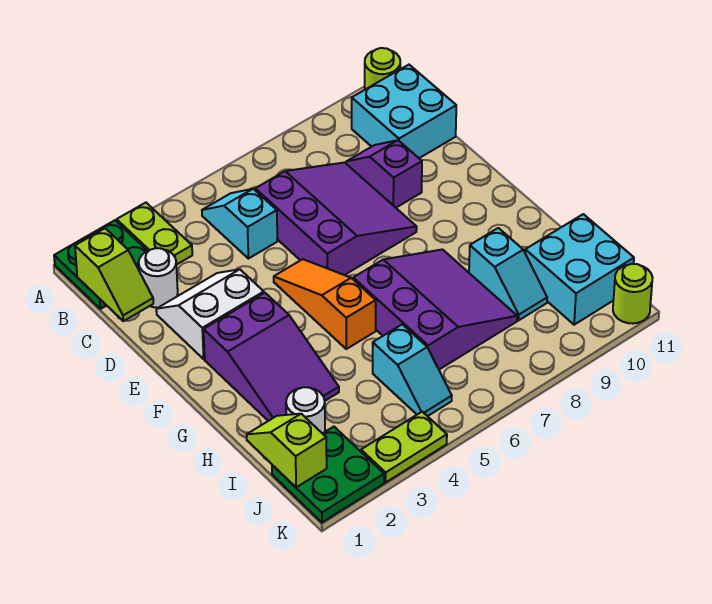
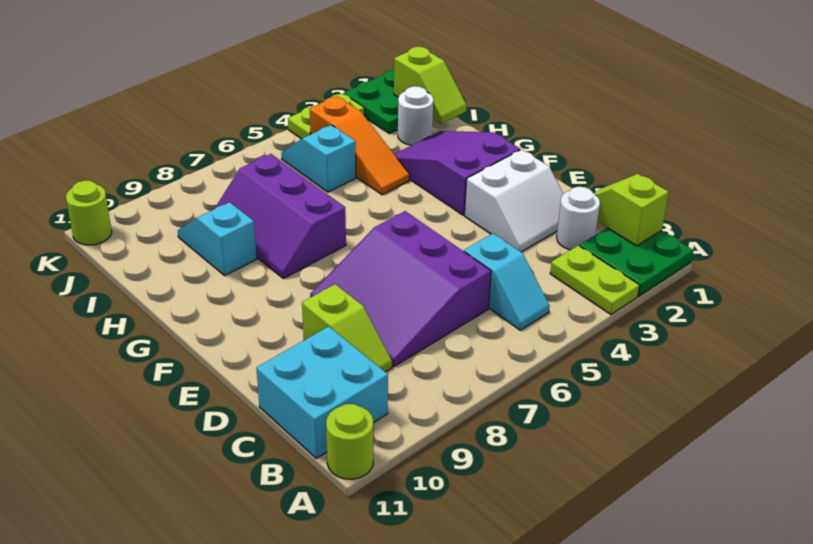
purple 1x2 slope [346,140,422,208] -> lime 1x2 slope [302,284,392,372]
orange 1x3 slope [274,259,376,349] -> orange 1x3 slope moved to [310,96,410,195]
purple 3x3 slope [353,249,517,369] -> purple 2x3 slope [215,154,346,278]
cyan 2x2 brick [525,214,634,325] -> none

